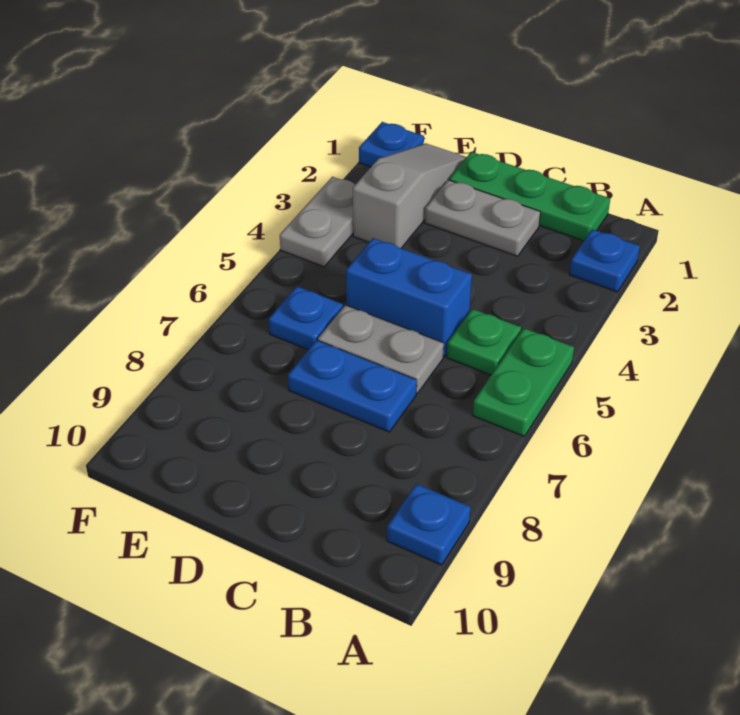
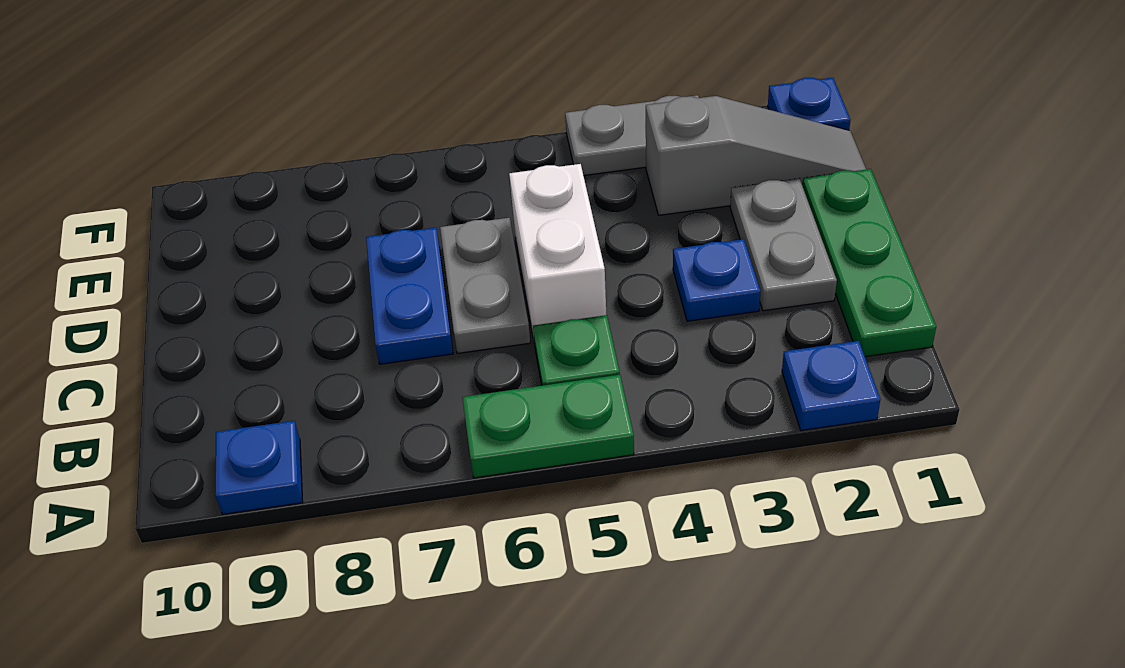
blue 1x2 brick [346,238,472,357] -> white 1x2 brick [509,164,606,339]
blue 1x1 plate [269,286,343,350] -> blue 1x1 plate moved to [673,239,761,321]

